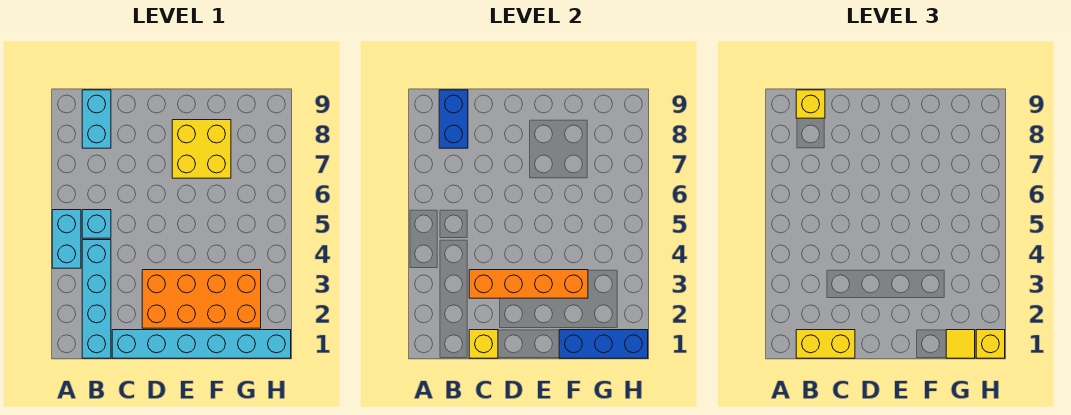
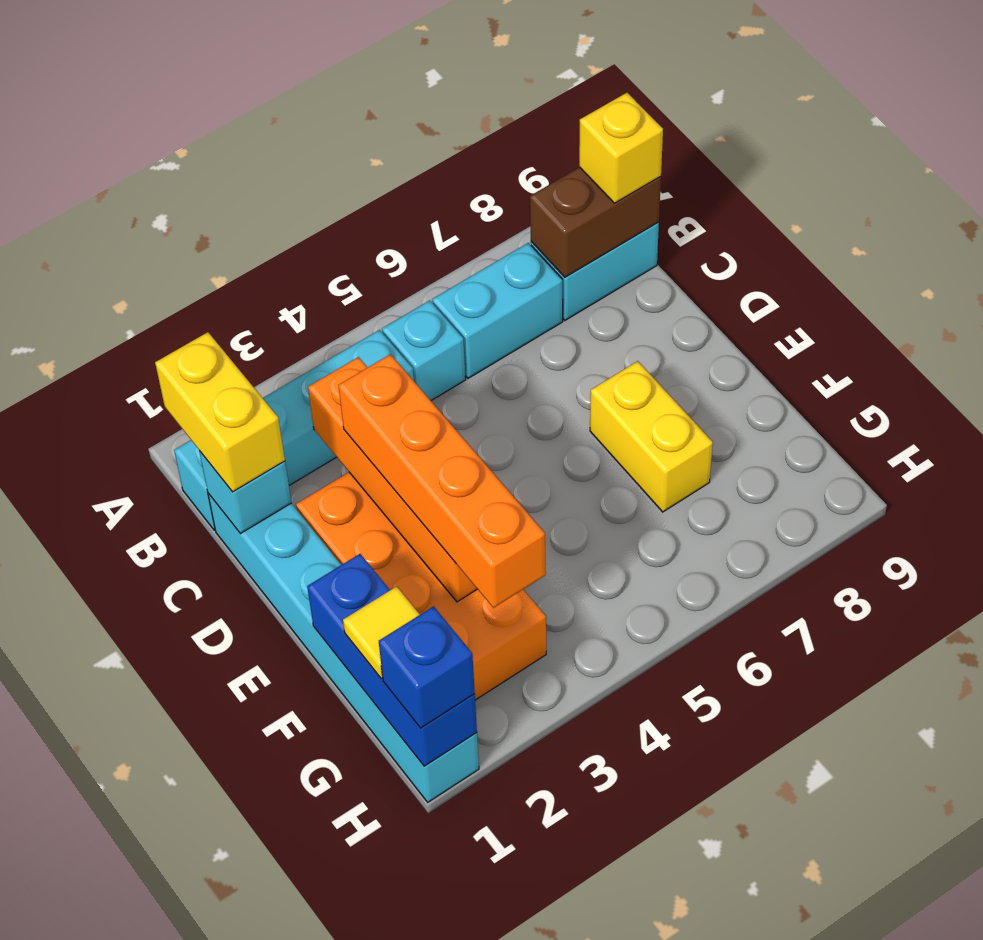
cyan 1x2 brick [52,210,81,268] -> cyan 1x2 brick moved to [432,243,563,378]
blue 1x2 brick [439,90,468,148] -> brown 1x2 brick [530,167,661,277]
yellow 1x1 brick [469,330,498,358] -> cyan 1x1 brick [199,451,292,534]
none -> orange 1x4 brick [338,354,546,608]
yellow 2x2 brick [172,120,231,178] -> yellow 1x2 brick [590,361,713,512]
yellow 1x1 brick [976,330,1005,358] -> blue 1x1 brick [379,606,475,728]

